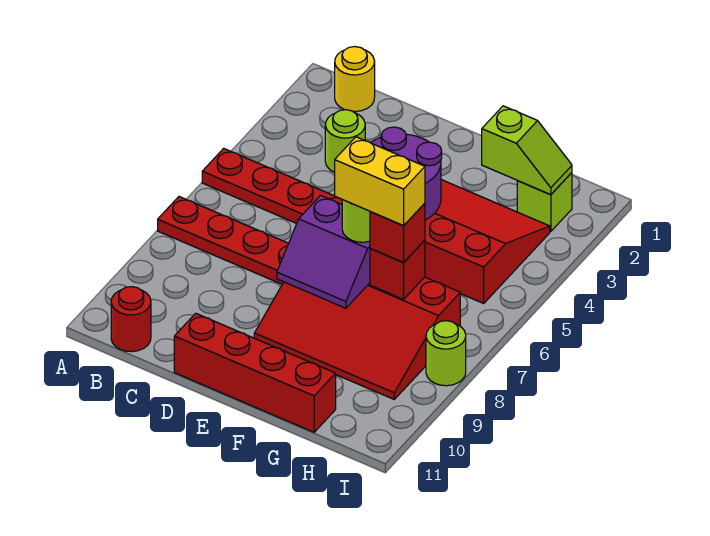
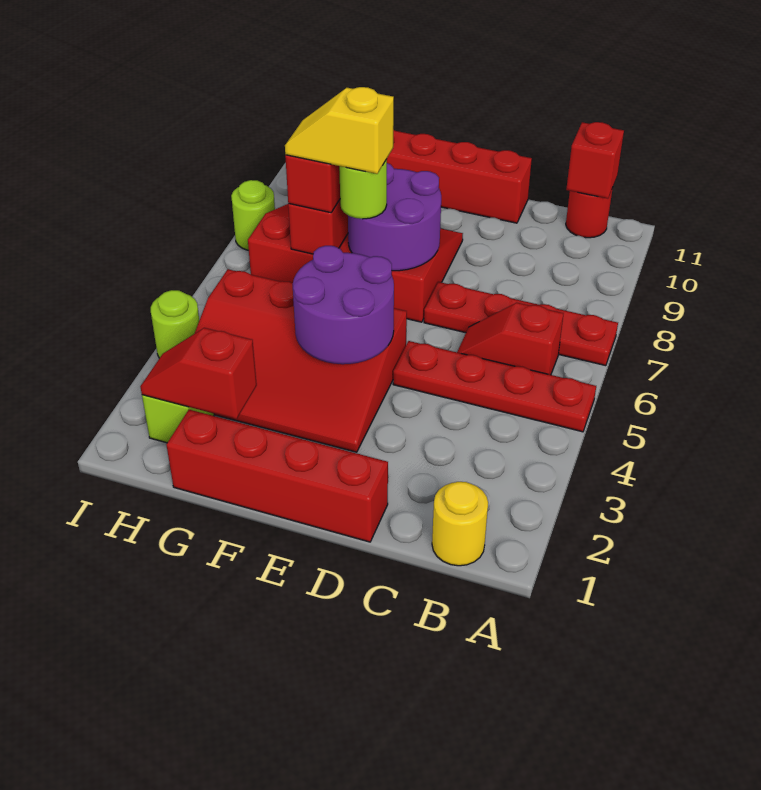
none -> red 1x2 slope [457,303,564,375]
none -> red 1x1 brick [566,122,624,199]
lime 1x1 round brick [325,110,365,173] -> lime 1x1 round brick moved to [151,290,199,358]
none -> red 1x4 brick [167,410,388,542]
purple 2x2 slope [277,196,370,308] -> purple 2x2 round brick [348,163,441,271]
yellow 1x2 brick [335,137,425,226] -> yellow 1x2 slope [285,87,394,174]
lime 1x2 slope [482,106,572,195] -> red 1x2 slope [140,328,257,419]

